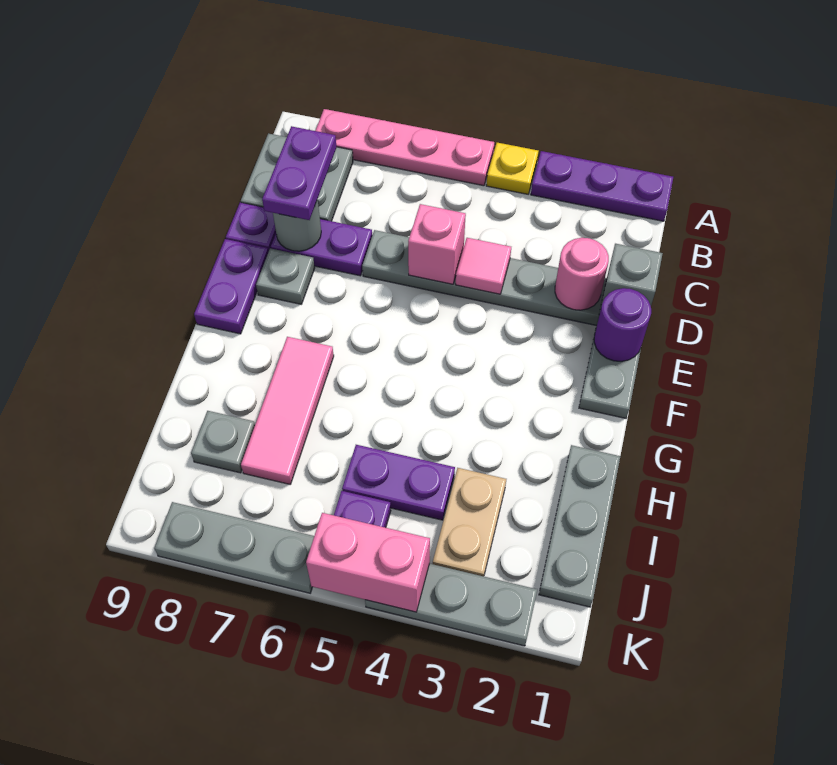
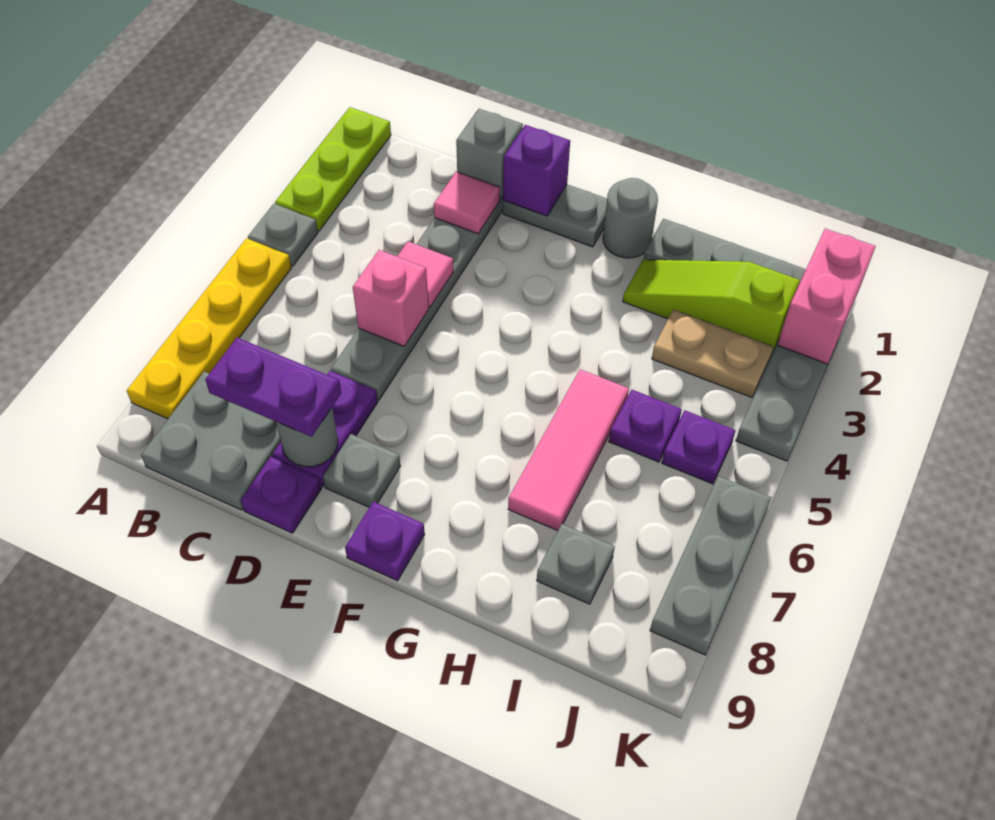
purple 1x3 plate [531,151,673,221] -> lime 1x3 plate [275,107,391,231]
yellow 1x1 plate [486,143,538,194] -> grey 1x1 plate [248,204,318,266]
pink 1x4 plate [315,109,494,186] -> yellow 1x4 plate [127,238,292,419]
pink 1x1 round brick [555,238,609,310] -> pink 1x1 tile [434,172,500,234]
purple 1x1 round brick [594,288,651,361] -> purple 1x1 brick [503,125,570,216]
purple 1x2 plate [194,239,269,334] -> purple 1x1 plate [345,502,425,581]
none -> grey 1x1 round brick [603,178,658,258]
pink 1x3 tile [241,337,334,484] -> pink 1x3 tile turned to [508,369,629,531]
none -> lime 1x3 slope [623,260,800,355]
purple 1x2 plate [342,445,455,520] -> purple 1x1 plate [609,390,682,462]
pink 1x2 brick [306,513,430,612] -> pink 1x2 brick moved to [778,229,876,364]

